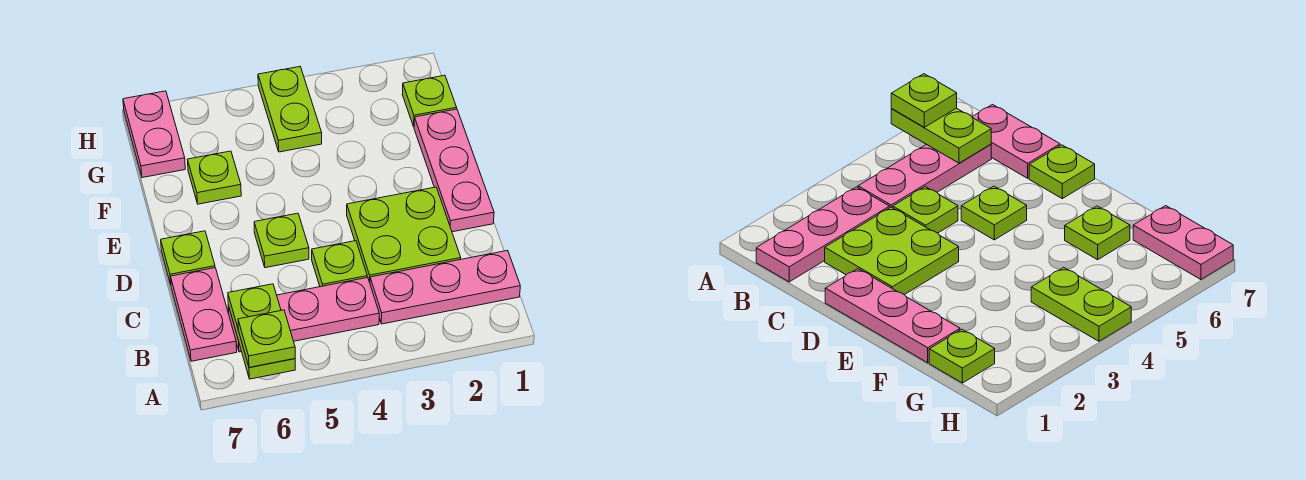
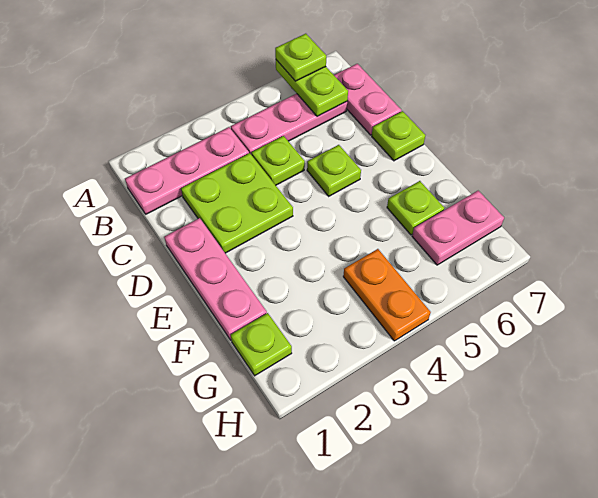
lime 1x2 plate [258,67,322,152] -> orange 1x2 plate [343,249,431,341]
pink 1x2 plate [123,91,185,178] -> pink 1x2 plate turned to [412,191,504,265]

